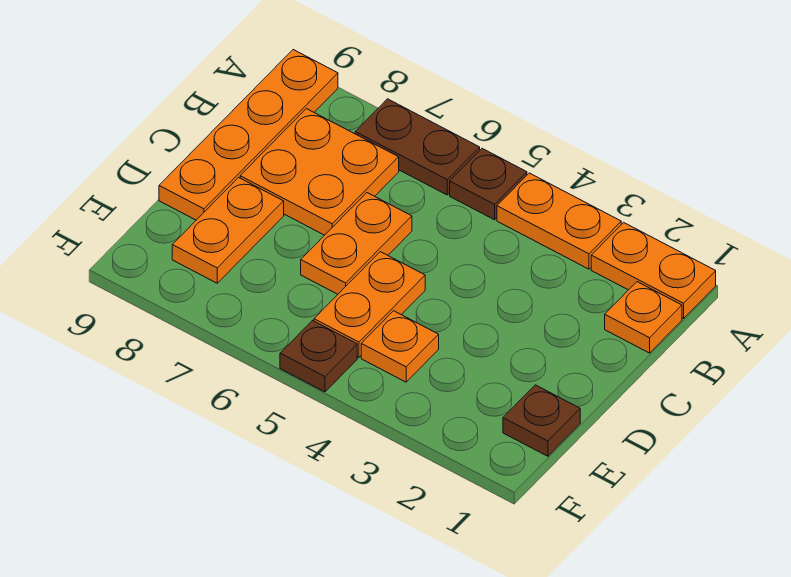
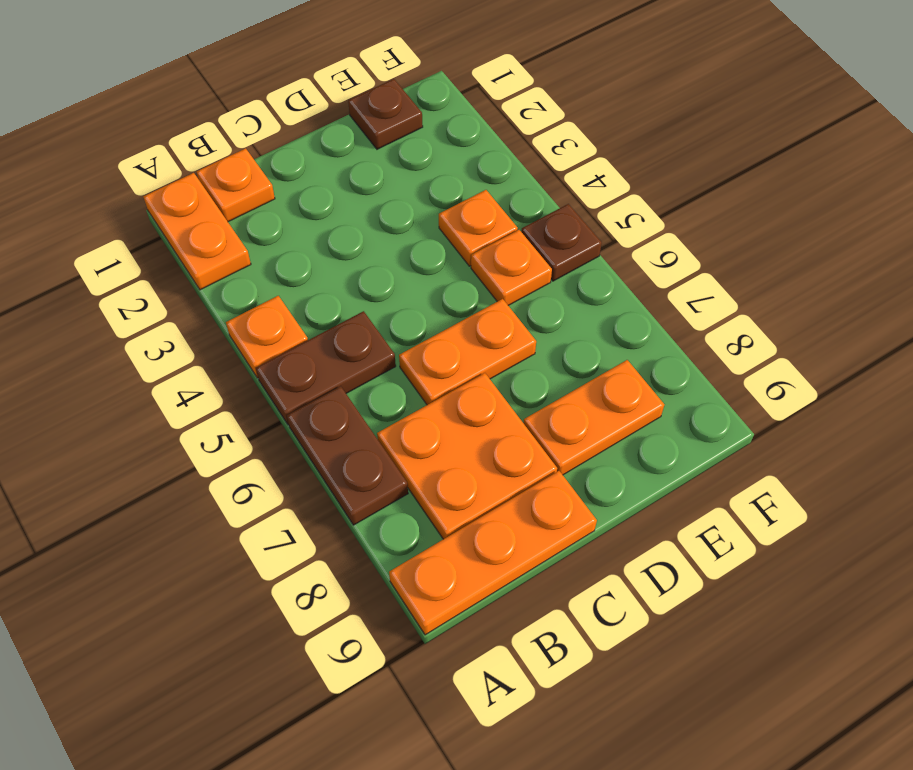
orange 1x2 plate [497,173,621,269] -> orange 1x1 plate [226,296,308,378]
brown 1x1 plate [450,149,527,220] -> brown 1x2 plate [256,311,396,425]
orange 1x4 plate [159,50,338,220] -> orange 1x3 plate [389,471,597,635]
orange 1x2 plate [314,252,425,357] -> orange 1x1 plate [471,230,552,305]

